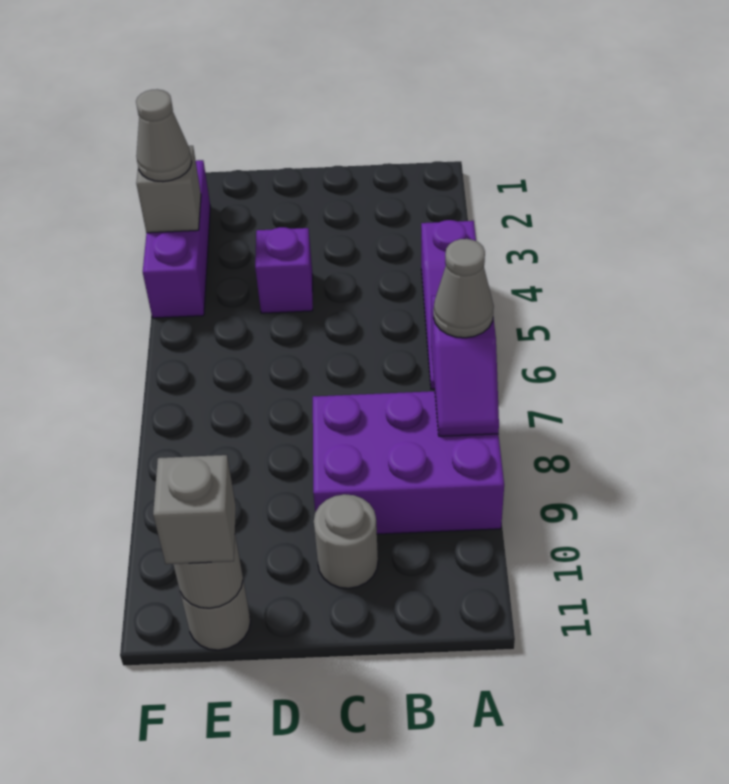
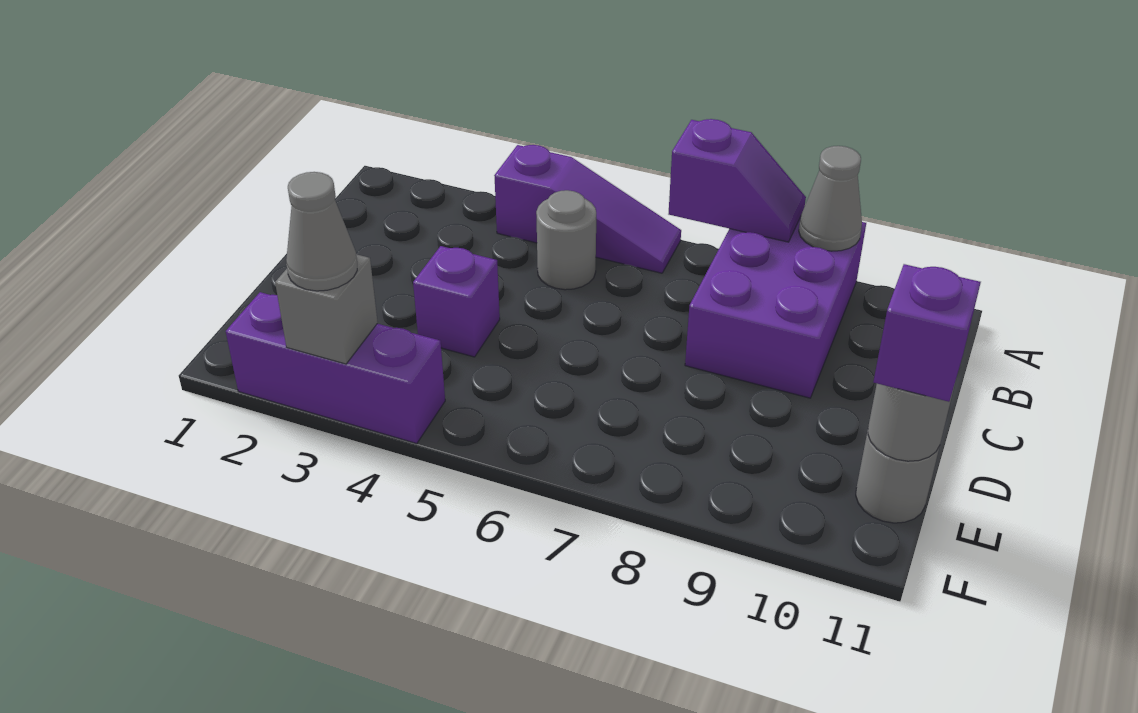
grey 1x1 cone [433,239,494,338] -> grey 1x1 cone moved to [799,146,862,251]
grey 1x1 round brick [314,494,378,588] -> grey 1x1 round brick moved to [536,190,596,290]
grey 1x1 brick [153,455,236,564] -> purple 1x1 brick [873,264,981,402]

